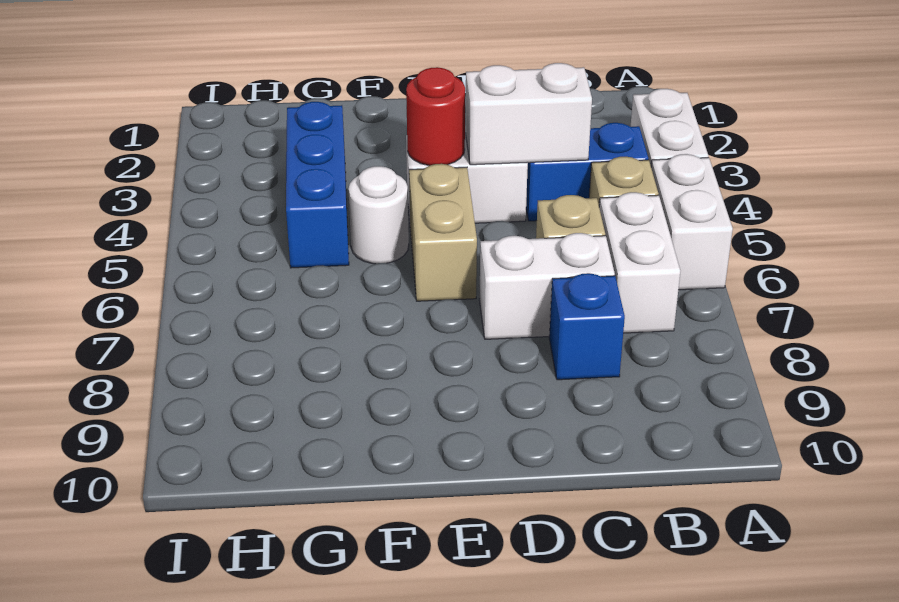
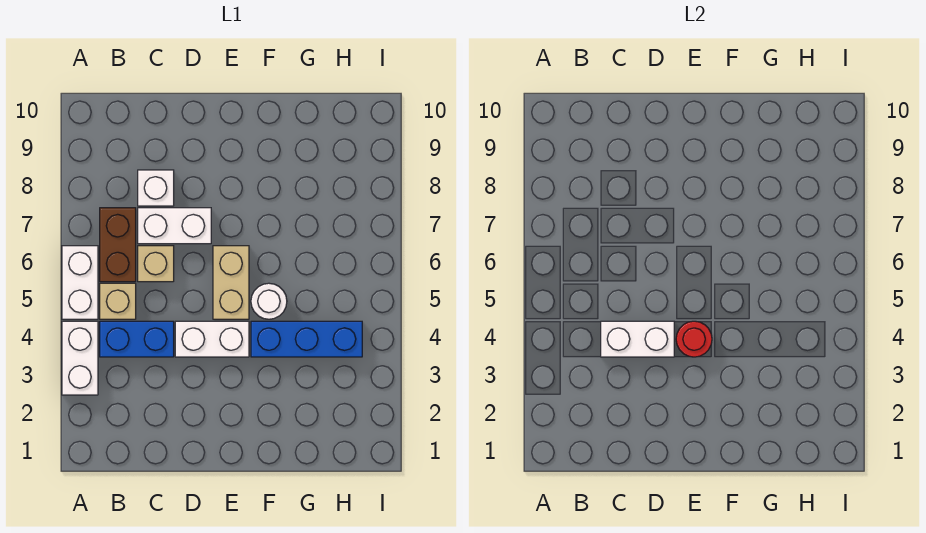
white 1x2 brick [599,192,680,333] -> brown 1x2 brick [100,208,136,282]
blue 1x1 brick [549,273,625,380] -> white 1x1 brick [138,170,174,206]
blue 1x3 brick [286,102,349,268] -> blue 1x3 brick turned to [251,321,362,357]

